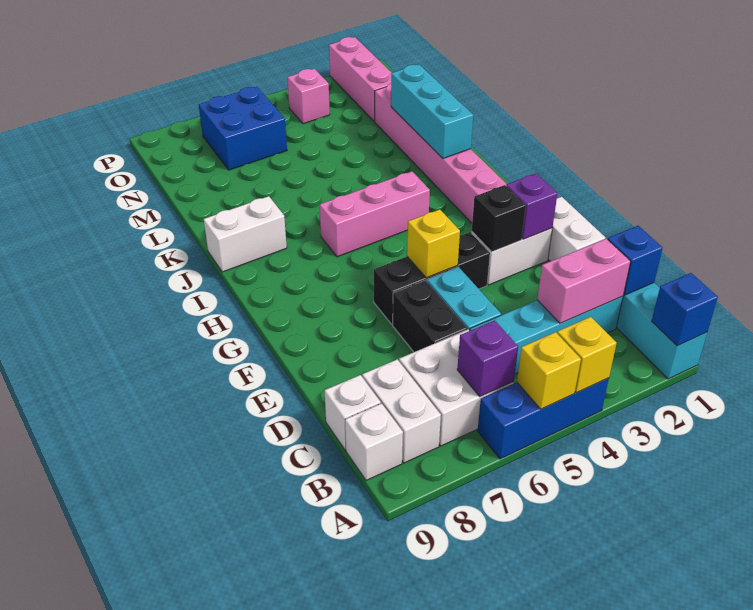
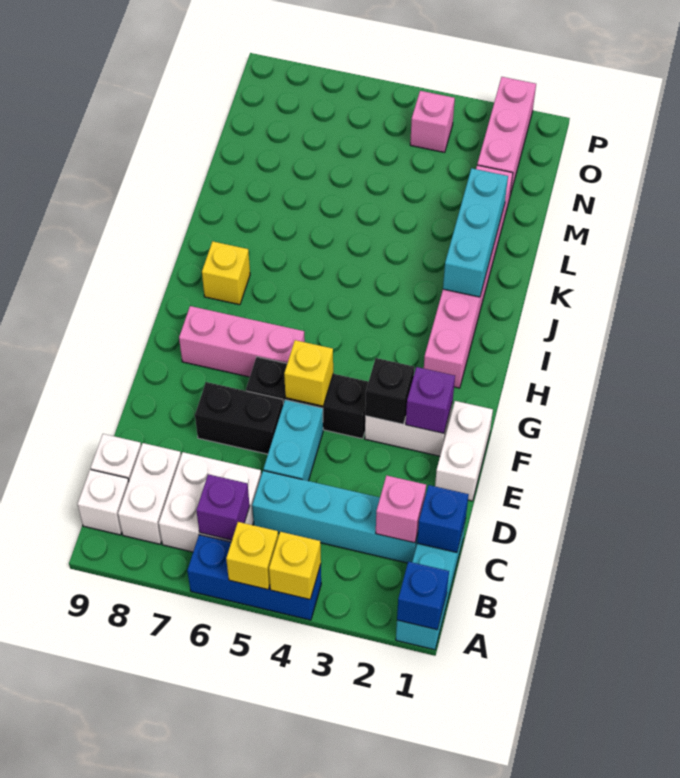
pink 1x2 brick [537,239,631,323] -> pink 1x1 brick [376,475,426,543]
black 1x2 brick [393,280,467,352] -> black 1x2 brick turned to [195,382,283,454]
pink 1x3 brick [320,171,430,257] -> pink 1x3 brick moved to [179,306,305,377]
none -> yellow 1x1 brick [202,241,250,305]
white 1x2 brick [204,196,287,272] -> none
blue 2x2 brick [199,86,287,170] -> none

